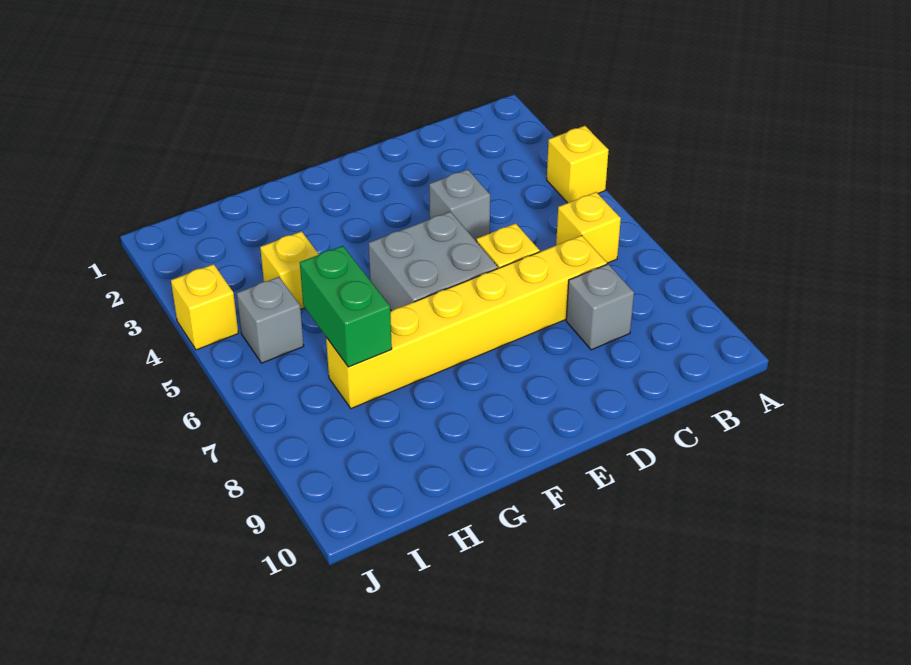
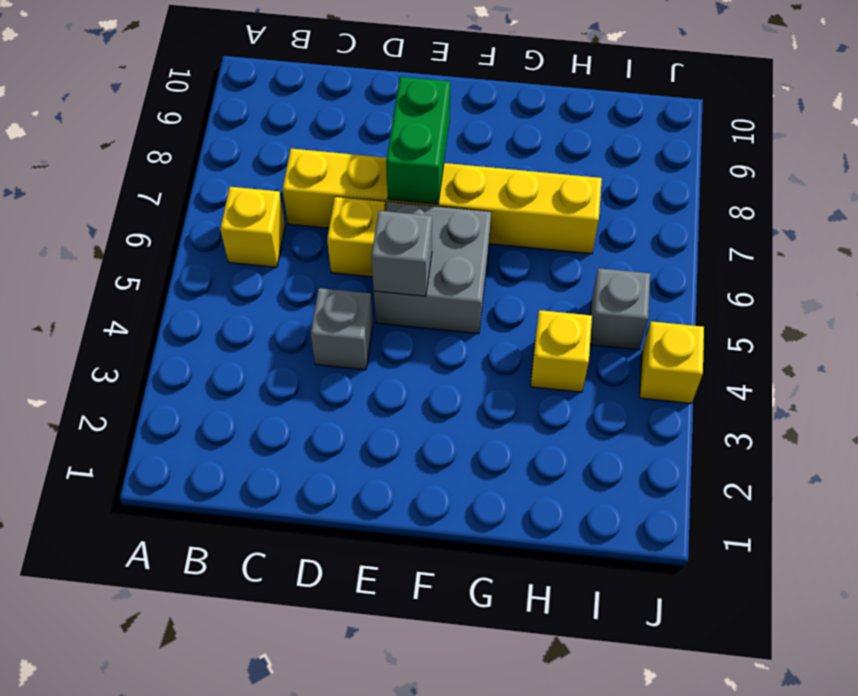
yellow 1x1 brick [547,126,609,203] -> none
grey 1x1 brick [566,264,634,350] -> grey 1x1 brick moved to [371,211,432,296]
green 1x2 brick [300,246,392,367] -> green 1x2 brick moved to [386,77,450,204]

